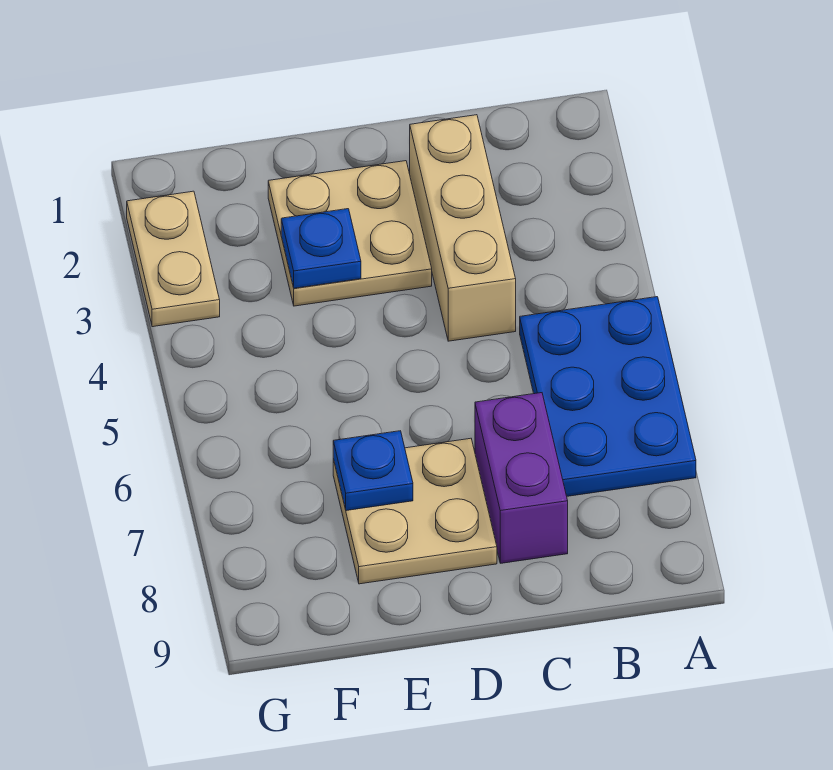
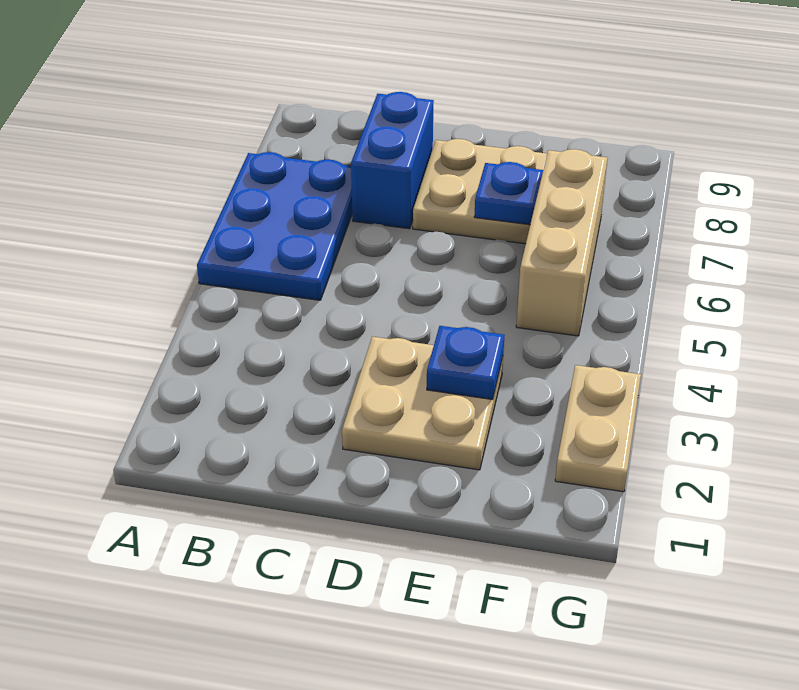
tan 1x3 brick [410,115,516,341] -> tan 1x3 brick moved to [516,149,607,336]
purple 1x2 brick [475,393,568,563] -> blue 1x2 brick [351,92,434,229]

